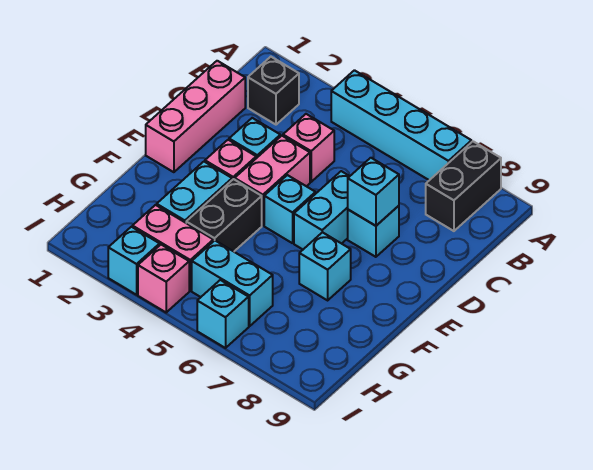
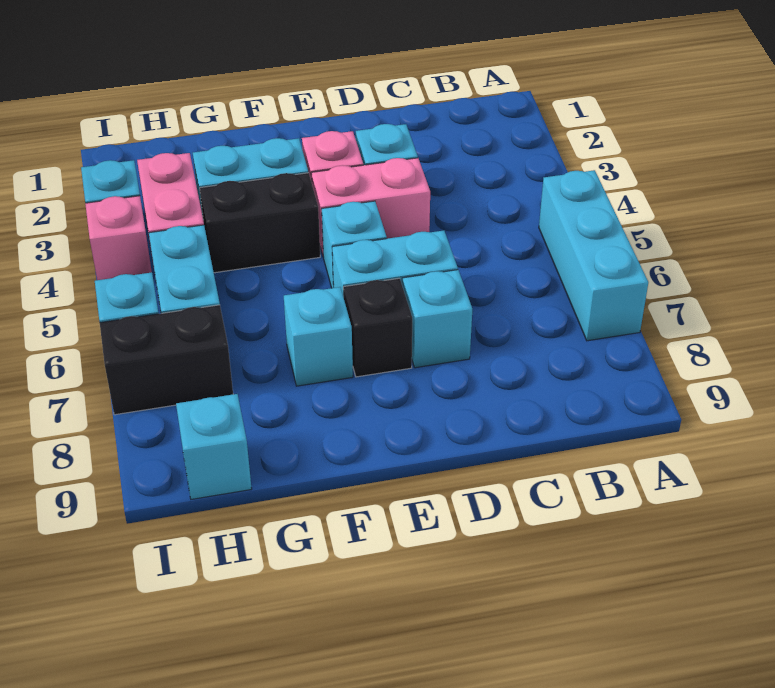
cyan 1x4 brick [331,70,471,180] -> cyan 1x3 brick [539,170,648,341]
black 1x2 brick [426,141,501,231] -> black 1x2 brick moved to [100,305,233,415]
black 1x1 brick [248,57,299,125] -> black 1x1 brick moved to [343,278,412,377]
pink 1x3 brick [146,61,245,172] -> none
pink 1x1 brick [283,114,334,182] -> none
cyan 1x1 brick [348,158,399,226] -> cyan 1x1 brick moved to [176,394,252,499]

